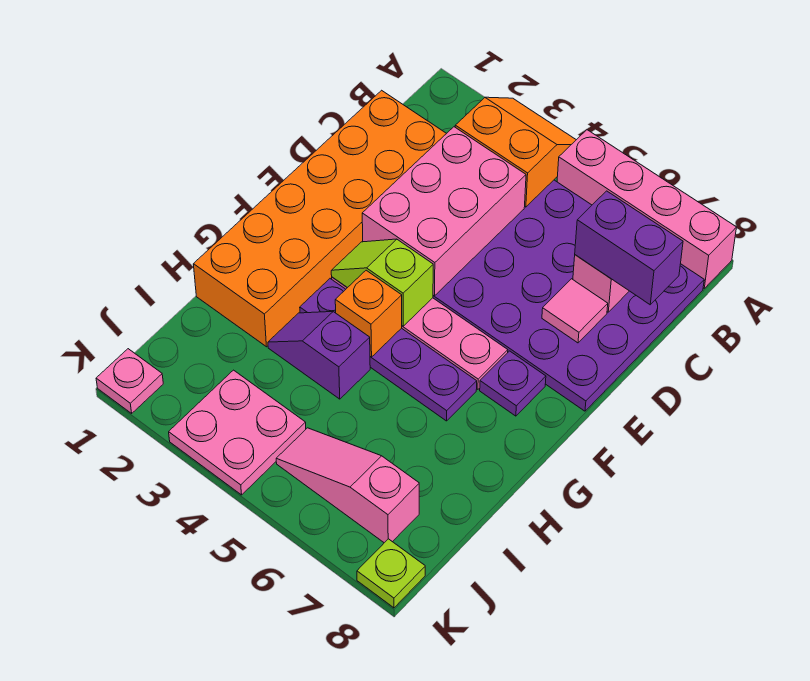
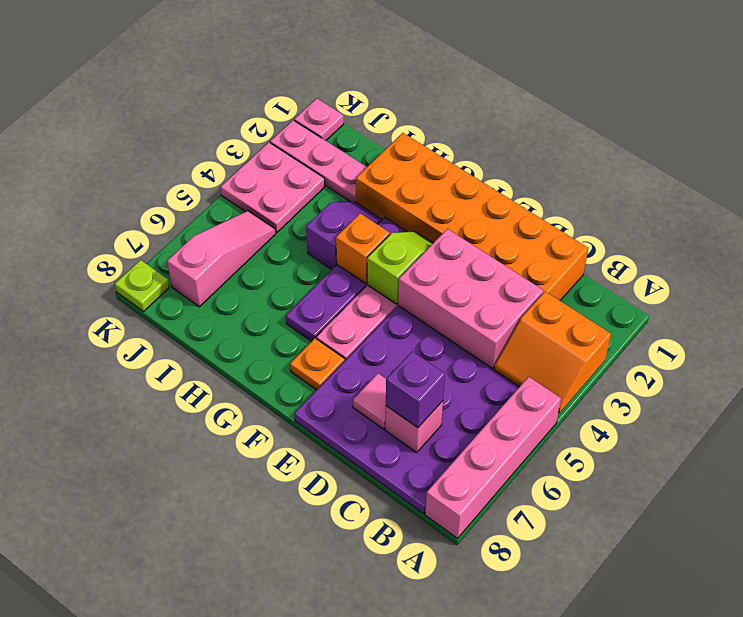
orange 2x2 slope [455,97,576,207] -> orange 2x2 slope turned to [494,291,611,413]
purple 1x2 brick [575,191,683,305] -> purple 1x1 brick [386,351,445,428]
purple 1x1 plate [480,351,546,416] -> orange 1x1 plate [290,338,345,390]
none -> pink 1x3 plate [270,120,367,202]

